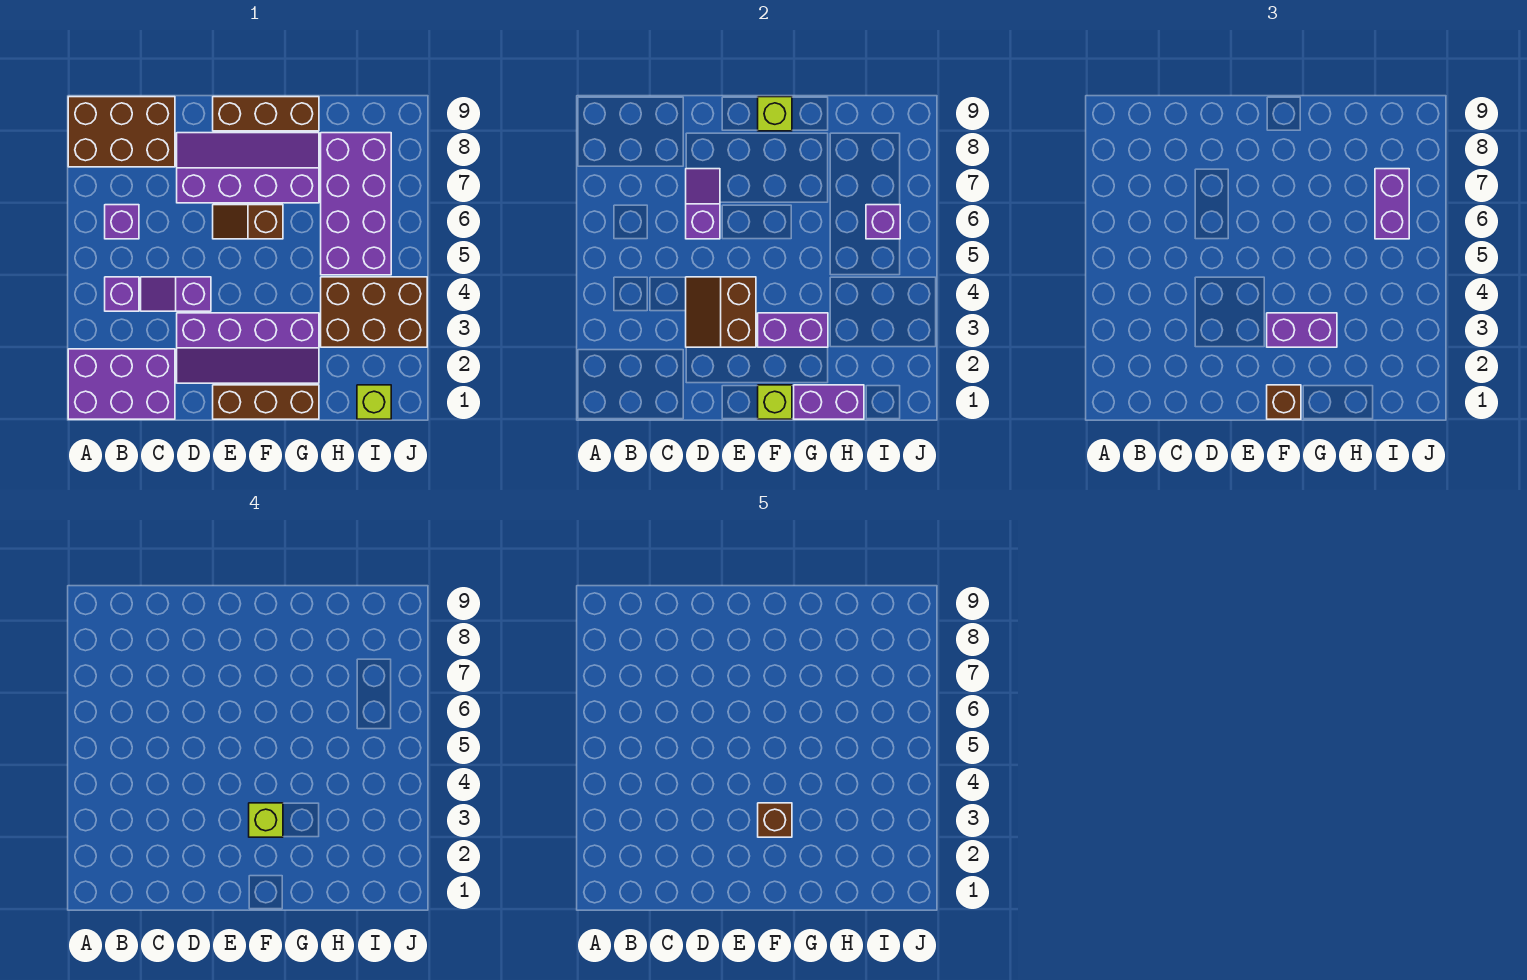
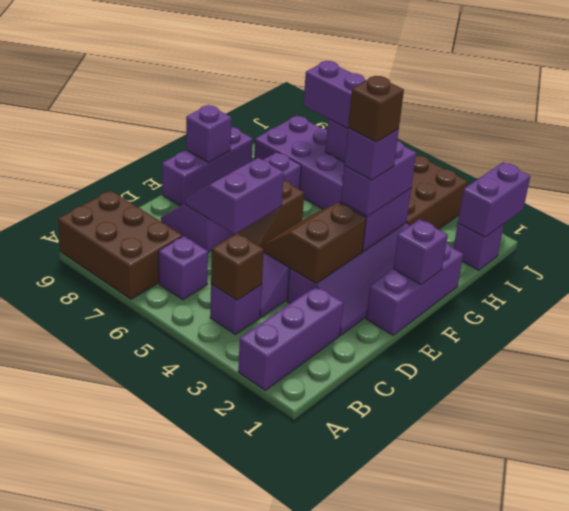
purple 2x3 brick [68,349,175,419] -> purple 1x3 brick [238,286,343,390]
brown 2x3 brick [68,97,175,167] -> brown 2x3 brick turned to [58,190,182,299]
brown 2x2 slope [686,277,756,347] -> brown 2x2 slope turned to [263,203,366,284]
purple 1x2 slope [686,169,720,239] -> purple 2x2 slope [185,158,284,234]
brown 1x3 brick [213,385,319,419] -> purple 1x3 brick [366,243,463,335]
brown 1x3 brick [213,97,319,131] -> purple 1x3 brick [162,127,253,206]
lime 1x1 brick [758,385,792,419] -> purple 1x1 brick [393,219,448,285]
brown 1x1 brick [1267,385,1301,419] -> brown 1x1 brick moved to [211,233,264,300]
lime 1x1 brick [249,803,283,837] -> purple 1x1 brick [344,128,399,180]
lime 1x1 brick [758,97,792,131] -> purple 1x1 brick [186,105,232,162]
purple 1x2 brick [794,385,864,419] -> purple 1x2 brick moved to [458,162,530,237]
lime 1x1 brick [357,385,391,419] -> purple 1x1 brick [454,223,504,270]

